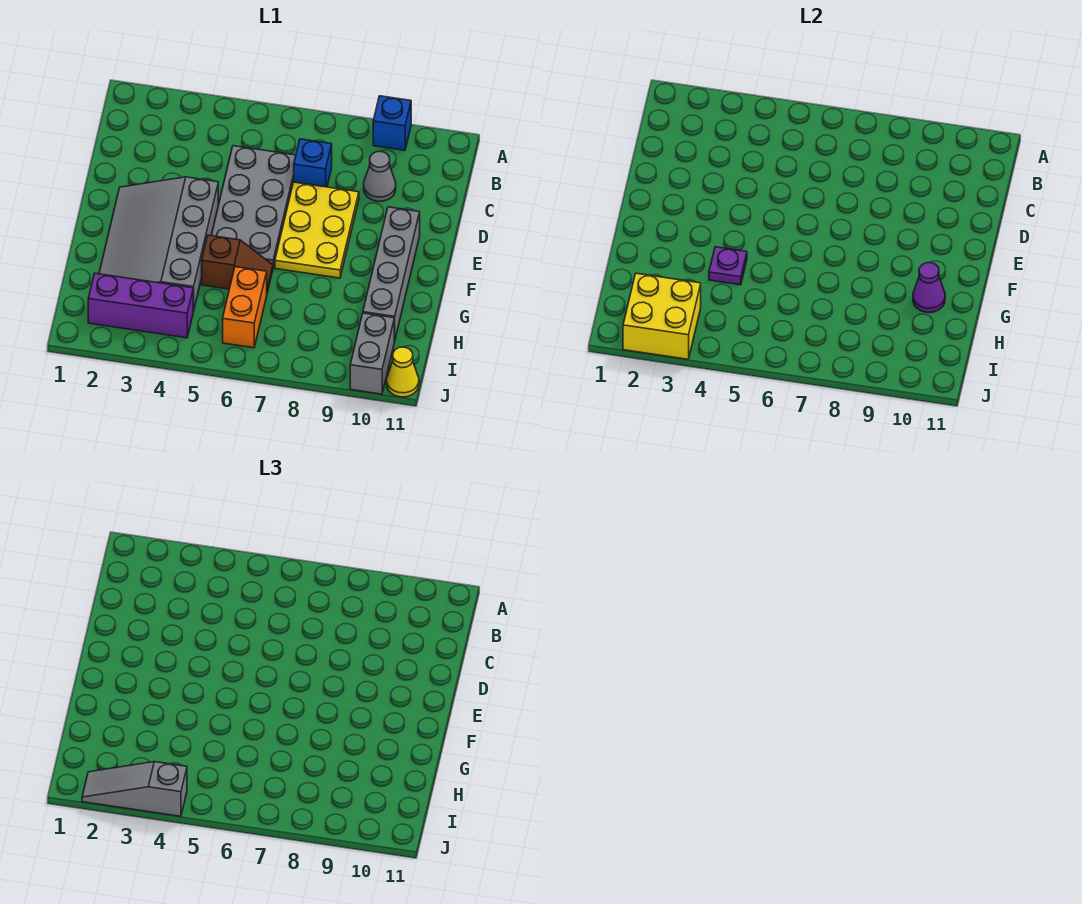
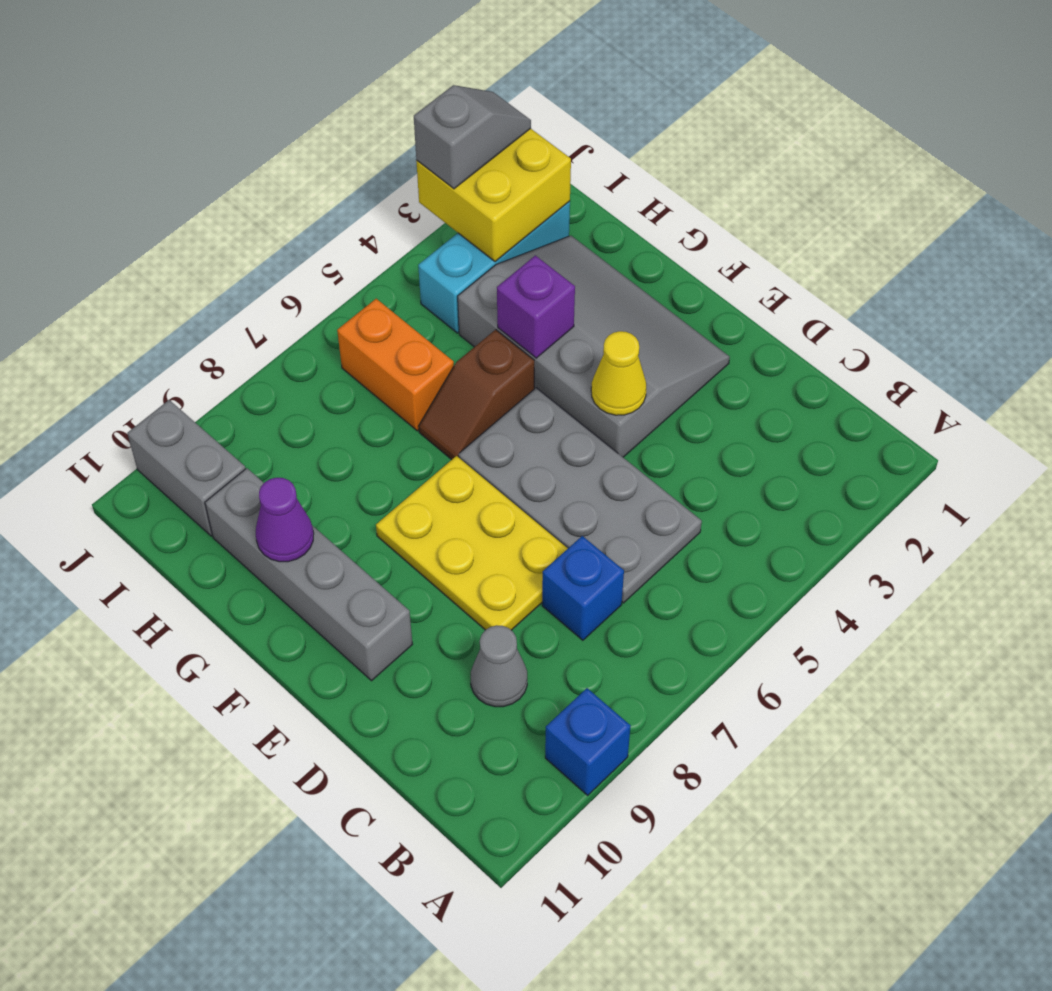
purple 1x1 plate [709,247,747,285] -> purple 1x1 brick [497,255,575,358]
purple 1x3 brick [88,273,193,338] -> cyan 1x3 brick [418,201,570,333]
grey 1x3 slope [82,762,187,816] -> grey 1x2 slope [414,85,531,189]
yellow 1x1 cone [387,347,419,397] -> yellow 1x1 cone moved to [591,331,646,415]

